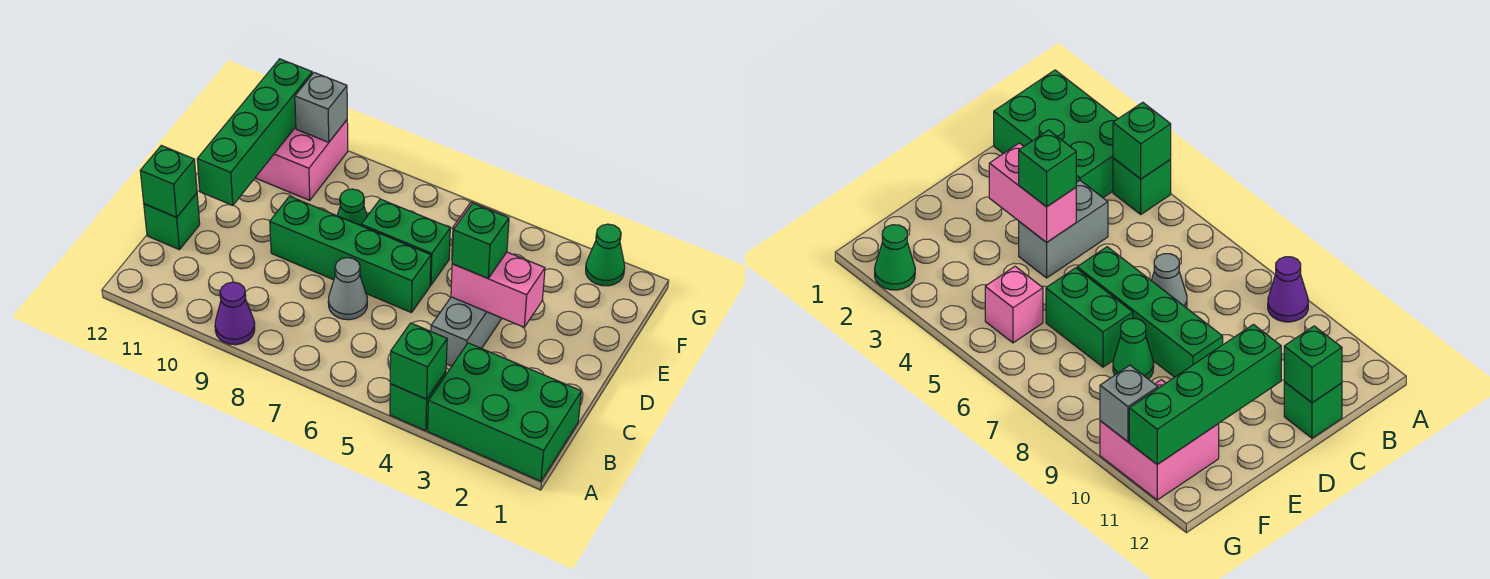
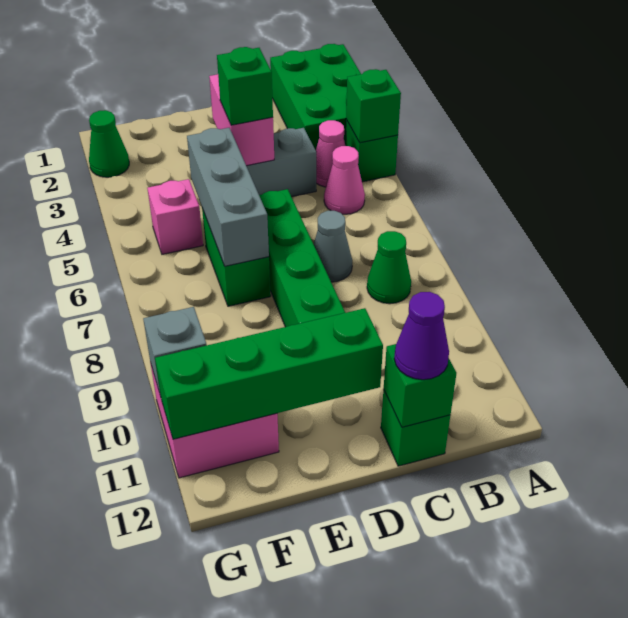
purple 1x1 cone [215,282,255,345] -> purple 1x1 cone moved to [394,292,449,380]
none -> pink 1x1 cone [316,120,345,187]
none -> pink 1x1 cone [324,146,365,214]
none -> grey 1x3 brick [187,128,269,266]
green 1x1 cone [337,189,367,226] -> green 1x1 cone moved to [367,231,411,304]

